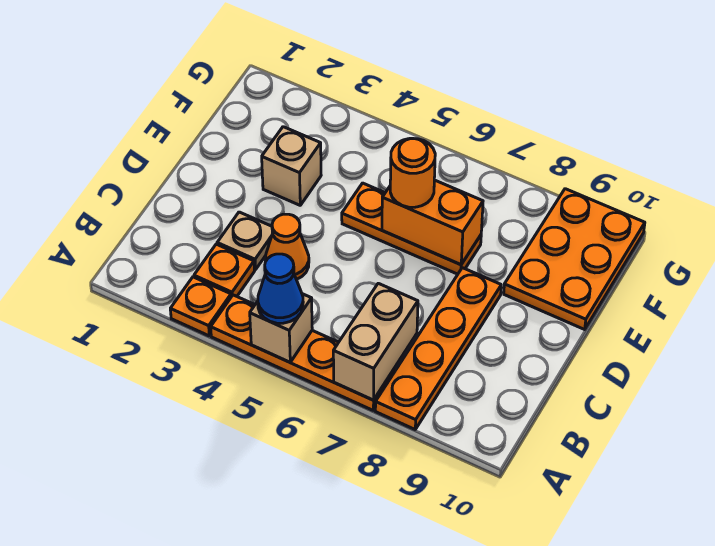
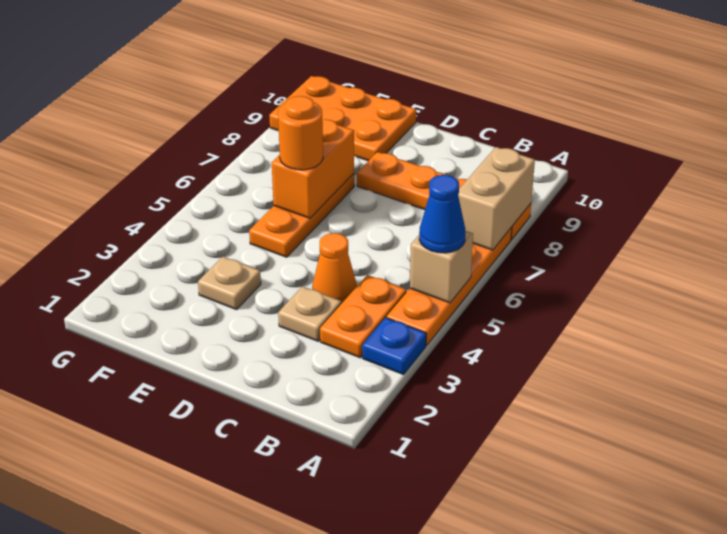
orange 1x1 plate [170,277,231,336] -> blue 1x1 plate [362,318,426,375]
tan 1x2 brick [333,283,418,400] -> tan 1x2 brick turned to [458,147,535,250]
orange 1x1 plate [194,244,254,297] -> orange 1x2 plate [320,275,407,358]
tan 1x1 brick [262,127,321,205] -> tan 1x1 plate [198,257,261,310]

